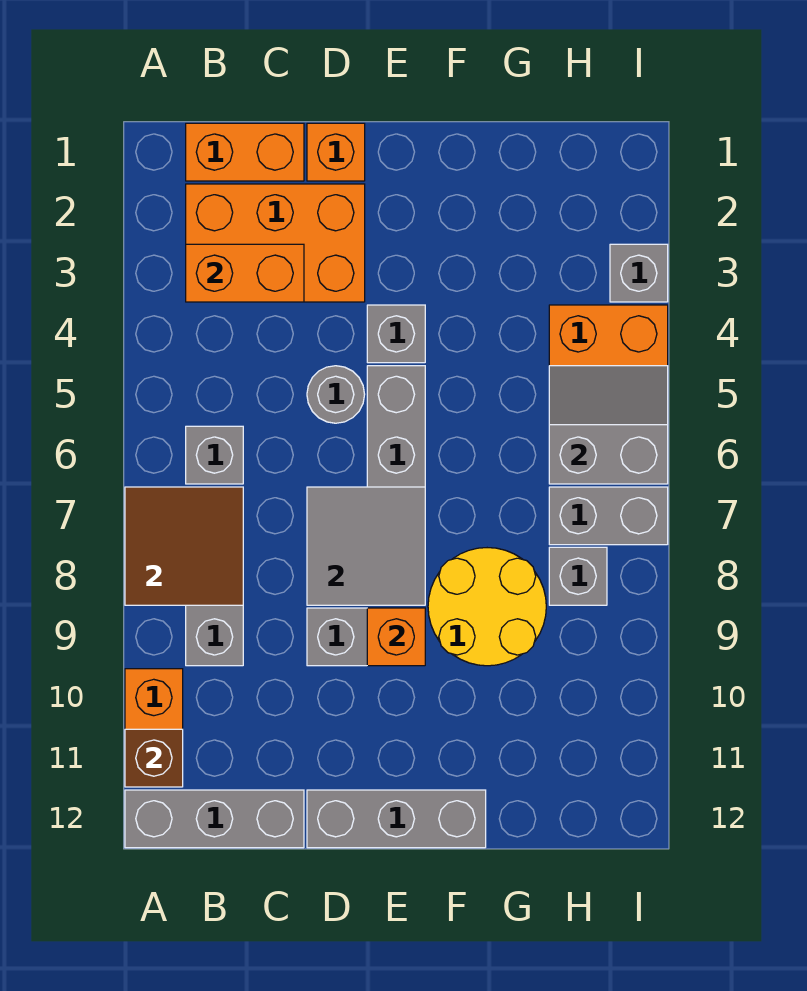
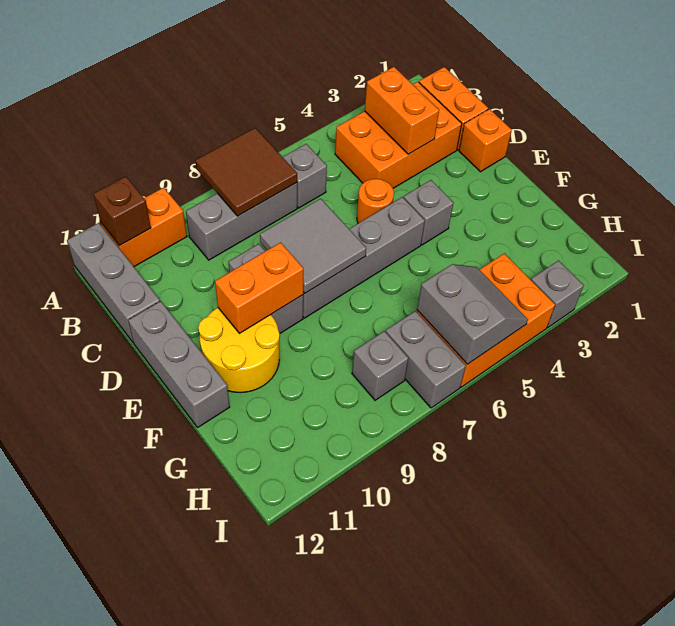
orange 2x3 brick [186,184,365,302] -> orange 2x3 brick turned to [335,82,462,188]
grey 1x1 round brick [307,366,365,423] -> orange 1x1 round brick [357,179,394,223]
orange 1x1 brick [367,608,425,666] -> orange 1x2 brick [215,242,303,333]
yellow 2x2 round brick [428,548,546,666] -> yellow 2x2 round brick moved to [198,308,280,393]

